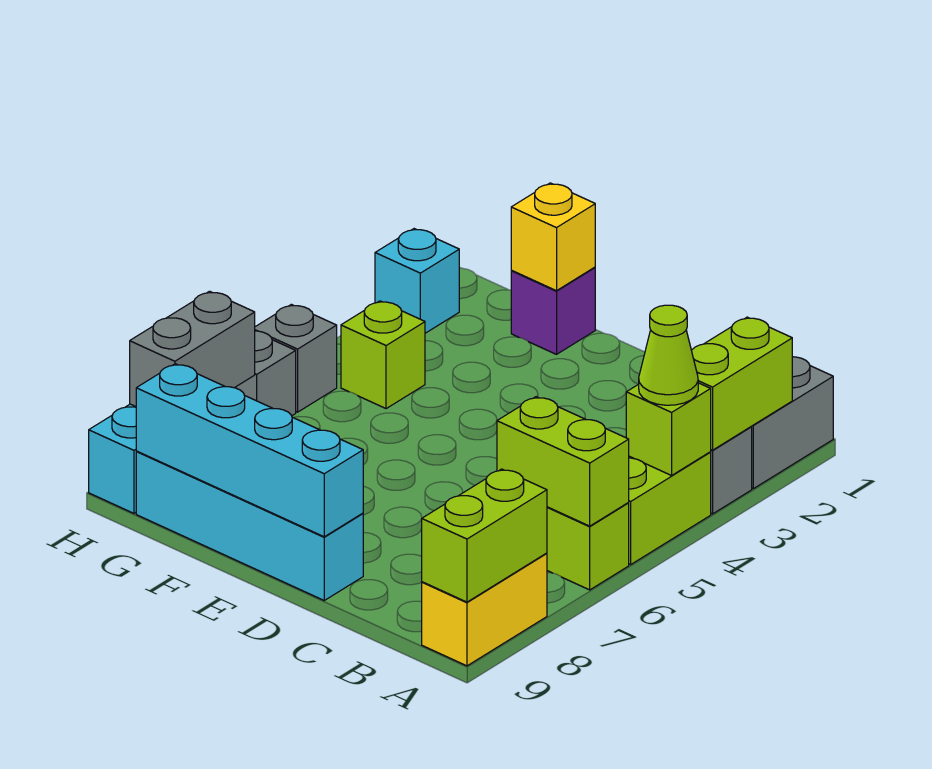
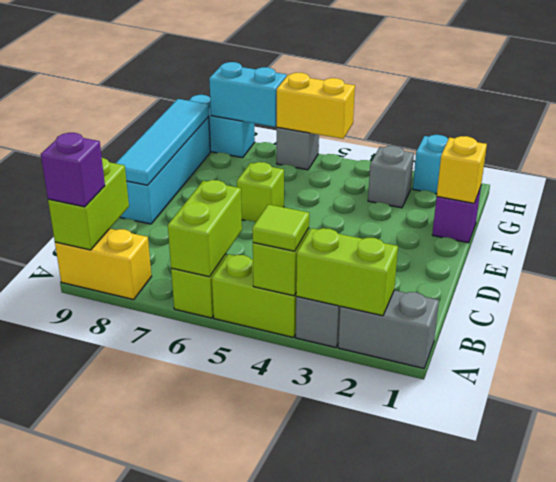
lime 1x1 cone [639,305,698,405] -> lime 1x1 tile [252,204,309,251]
lime 1x2 brick [422,469,547,602] -> lime 1x2 brick turned to [48,158,129,250]
none -> purple 1x1 brick [41,133,105,207]
cyan 1x4 brick [136,364,363,537] -> cyan 1x4 tile [116,99,209,185]
lime 1x1 brick [341,301,425,409] -> lime 1x1 brick moved to [237,162,284,222]
grey 1x1 brick [255,304,337,412] -> grey 1x1 brick moved to [368,146,414,208]
none -> yellow 1x2 brick [277,73,355,139]
grey 1x2 brick [130,291,255,407] -> cyan 1x2 brick [209,62,287,127]

